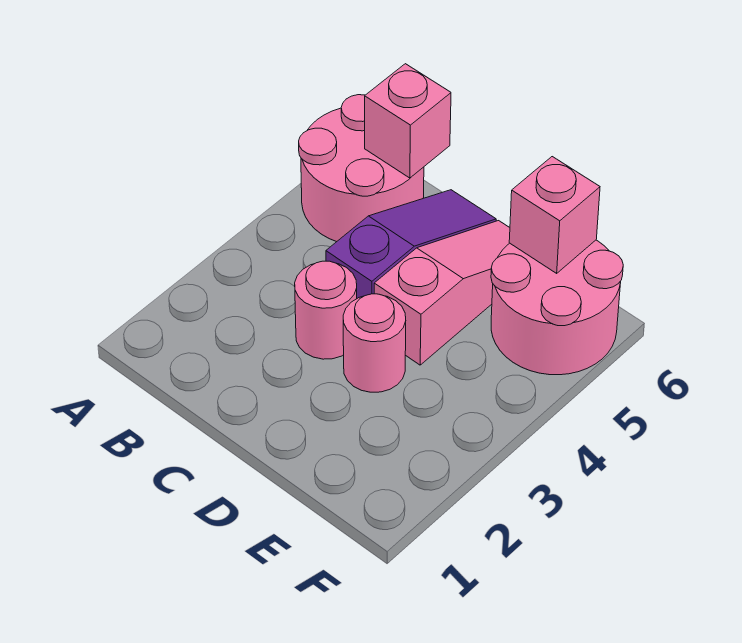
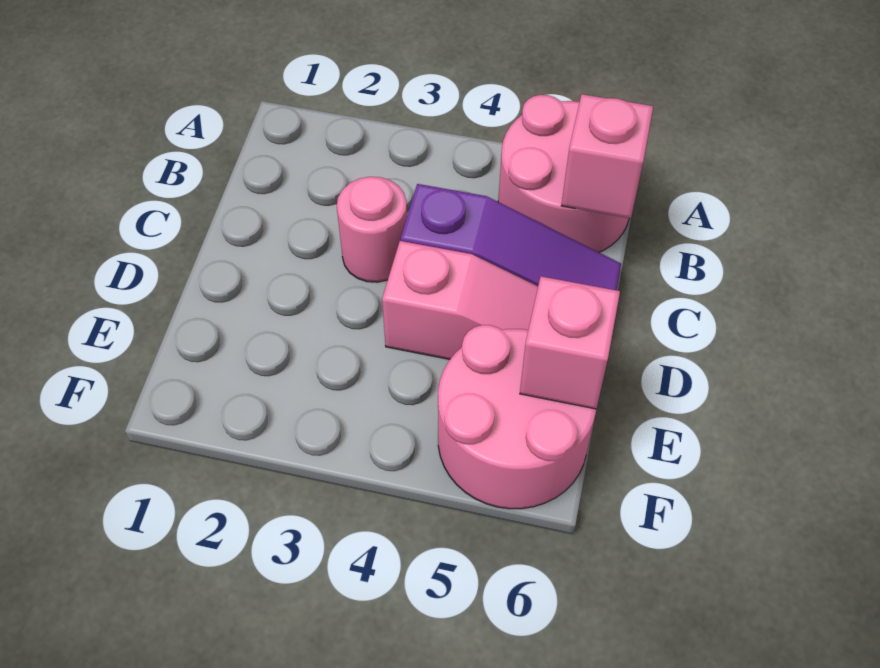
pink 1x1 round brick [343,294,406,392] -> none

